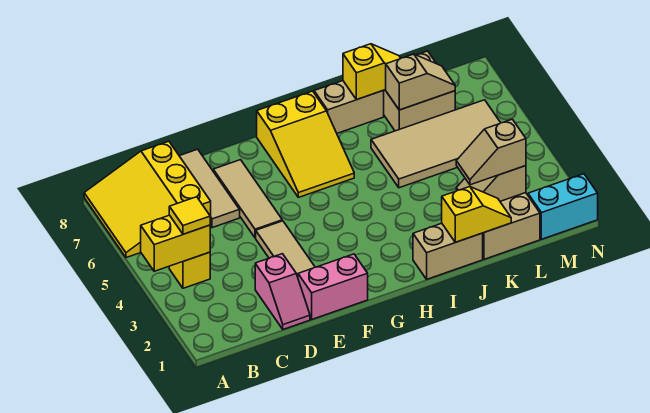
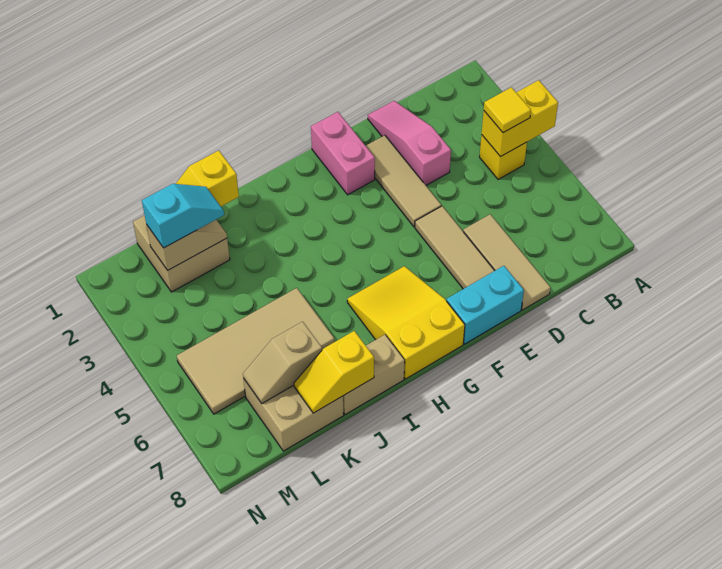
yellow 3x3 slope [84,141,211,258] -> none
pink 1x2 slope [255,254,310,329] -> pink 1x3 slope [368,101,451,185]
pink 1x2 brick [298,254,368,319] -> pink 1x2 brick turned to [311,112,375,195]
tan 1x2 brick [413,223,483,279] -> none
tan 1x2 slope [456,119,526,185] -> cyan 1x2 slope [142,184,224,248]
cyan 1x2 brick [528,174,598,239] -> cyan 1x2 brick moved to [447,266,524,344]

